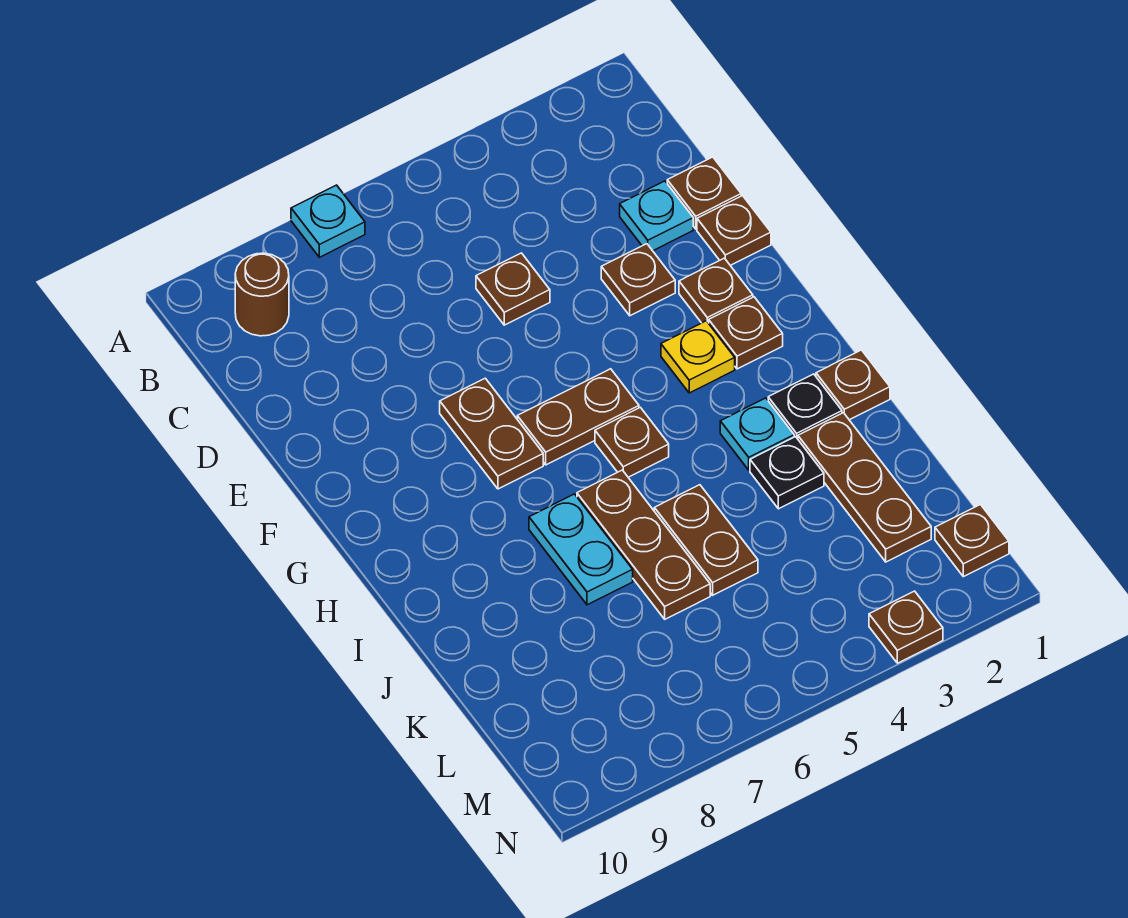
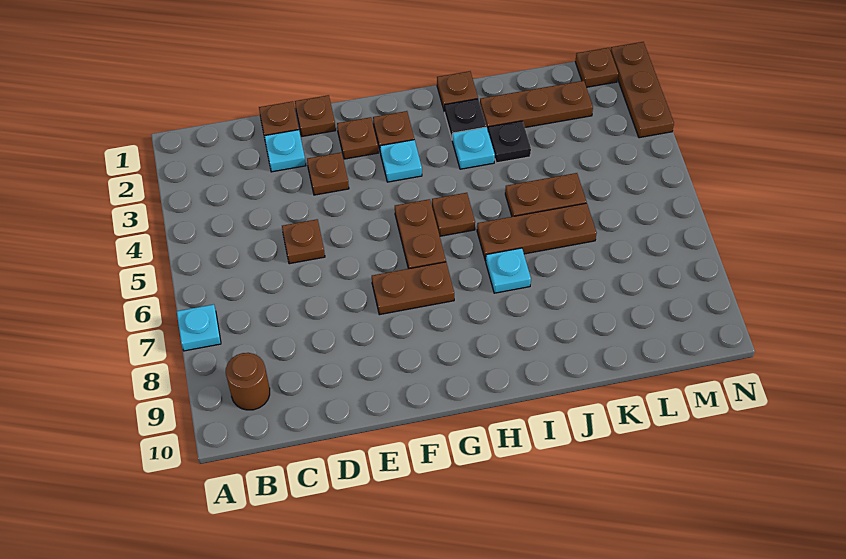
yellow 1x1 plate [661,321,735,393] -> cyan 1x1 plate [380,140,422,182]
cyan 1x2 plate [529,494,633,605] -> cyan 1x1 plate [486,248,531,293]
brown 1x1 plate [869,591,943,663] -> brown 1x3 plate [610,42,674,138]

